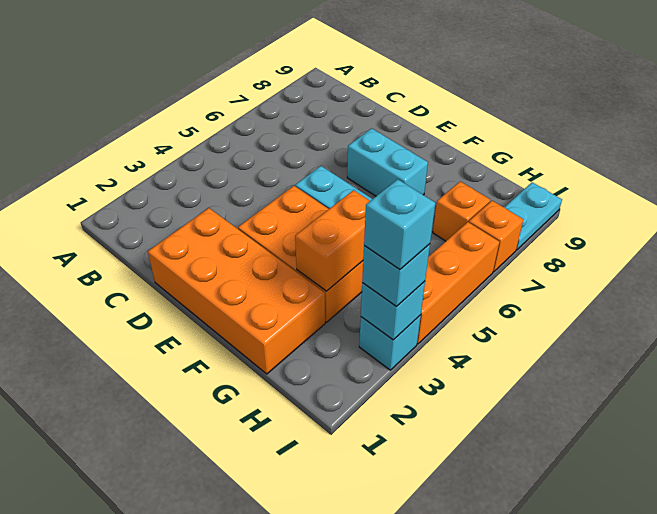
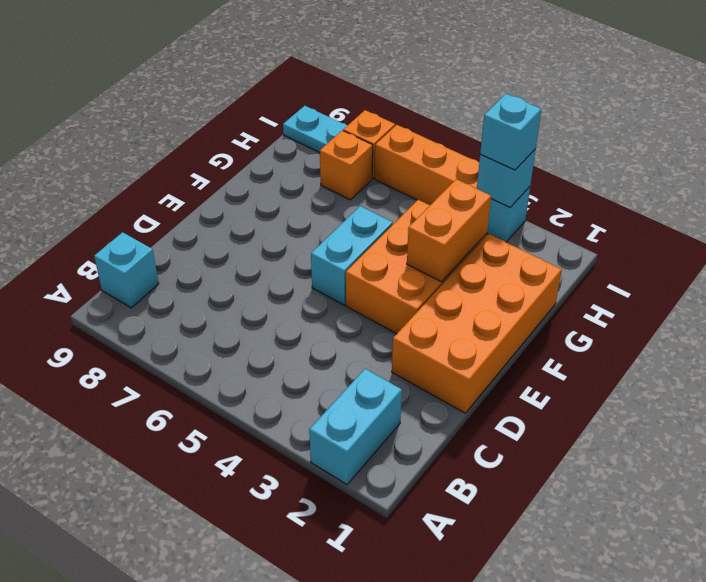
cyan 1x2 brick [347,128,428,196] -> cyan 1x2 brick moved to [309,369,402,484]
orange 1x2 brick [295,190,370,291] -> orange 1x2 brick turned to [407,179,491,282]
cyan 1x1 brick [364,179,435,269] -> cyan 1x1 brick moved to [94,232,159,308]

